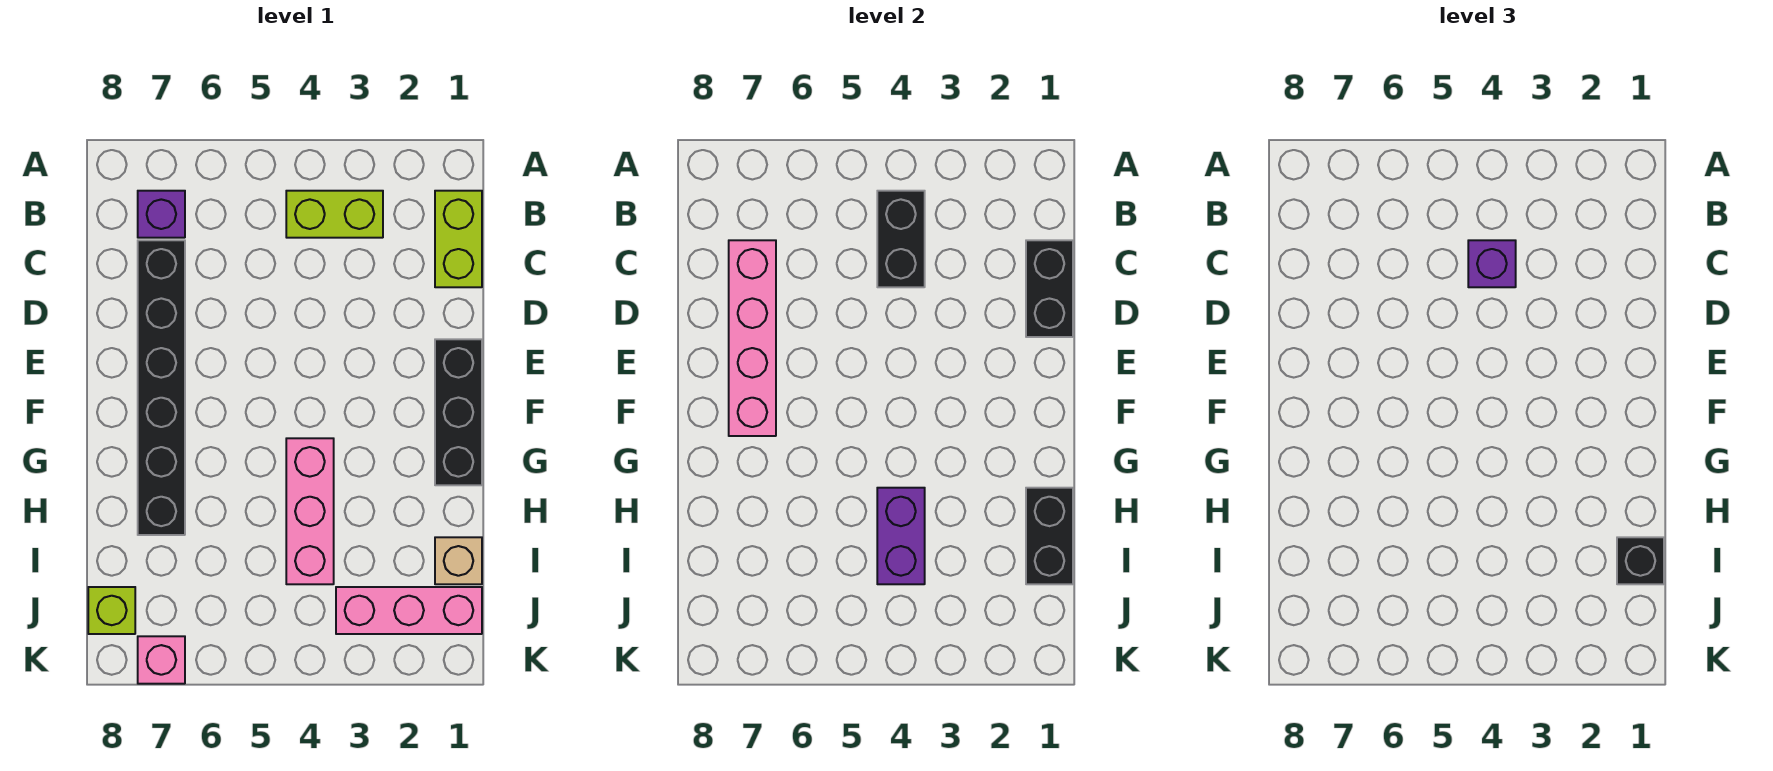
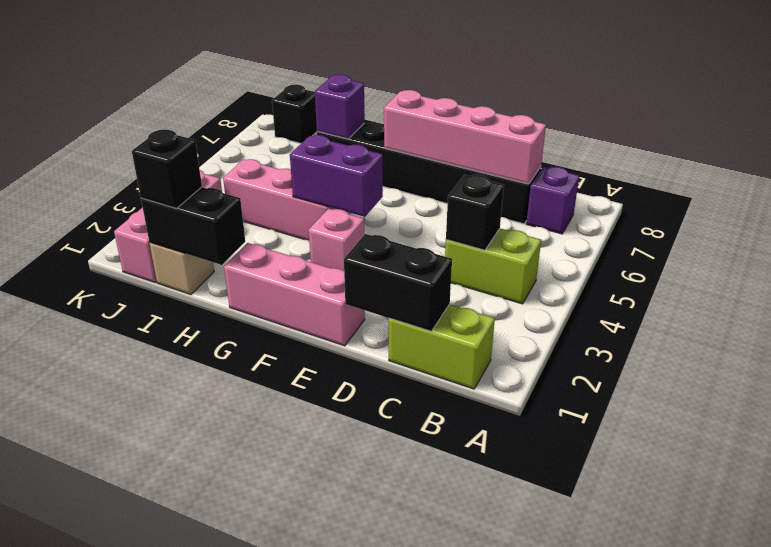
lime 1x2 brick [286,191,383,238] -> lime 1x2 brick turned to [445,229,541,304]
black 1x2 brick [877,191,925,287] -> black 1x1 brick [446,175,504,250]
purple 1x1 brick [1468,240,1516,287] -> purple 1x1 brick moved to [315,74,365,139]
black 1x3 brick [435,339,482,485] -> pink 1x3 brick [224,243,365,346]
purple 1x2 brick [877,488,925,584] -> purple 1x2 brick moved to [290,135,383,217]
lime 1x1 brick [88,587,135,634] -> black 1x1 brick [272,85,317,143]
pink 1x1 brick [138,636,185,684] -> pink 1x1 brick moved to [309,209,364,271]

